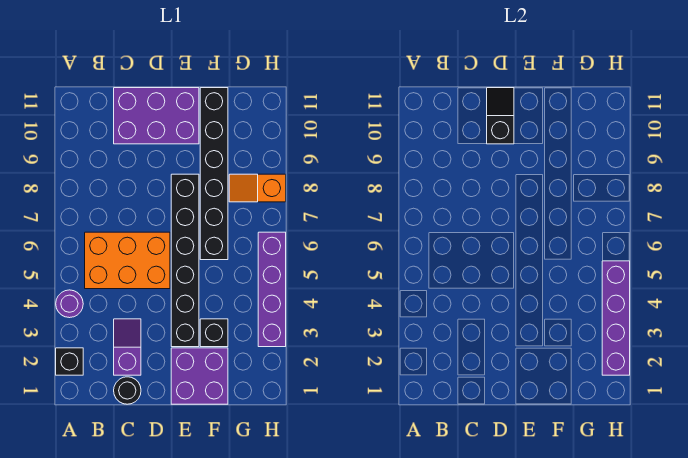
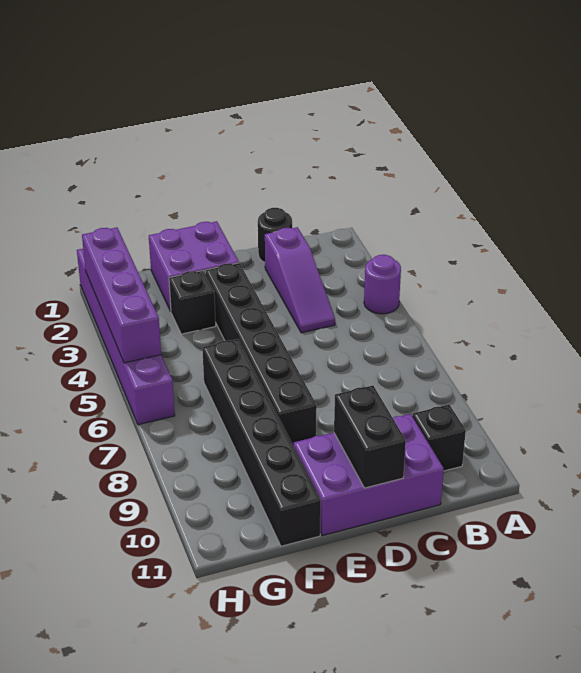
black 1x1 brick [56,348,83,375] -> black 1x1 brick moved to [412,405,466,471]
orange 2x3 brick [85,232,170,289] -> none
purple 1x2 slope [114,319,141,375] -> purple 1x3 slope [265,227,335,333]
black 1x2 slope [487,88,514,144] -> black 1x2 brick [334,385,406,488]
orange 1x2 slope [229,174,286,202] -> none
purple 1x4 brick [258,232,286,347] -> purple 1x6 brick [77,249,175,425]

